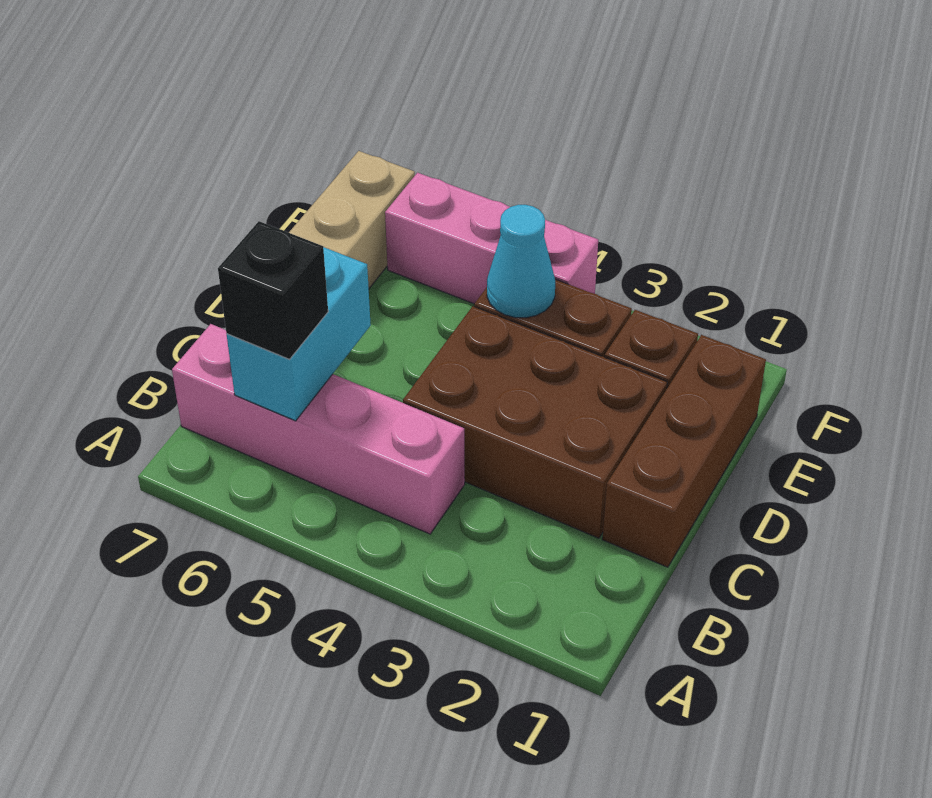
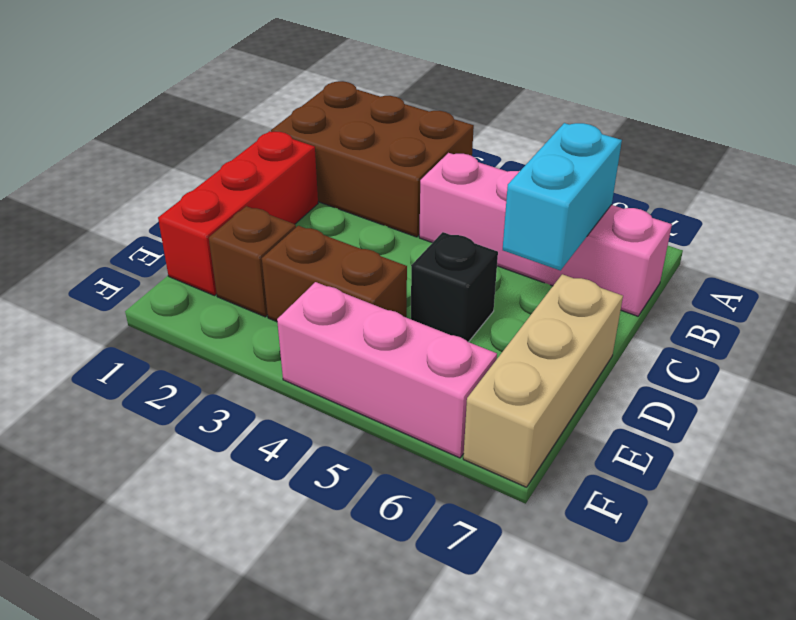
black 1x1 brick [218,221,328,359] -> black 1x1 brick moved to [411,232,498,342]
brown 1x3 brick [602,335,766,567] -> red 1x3 brick [158,131,318,296]
brown 2x3 brick [403,306,667,538] -> brown 2x3 brick moved to [271,81,474,237]
cyan 1x1 cone [487,205,555,318] -> none

